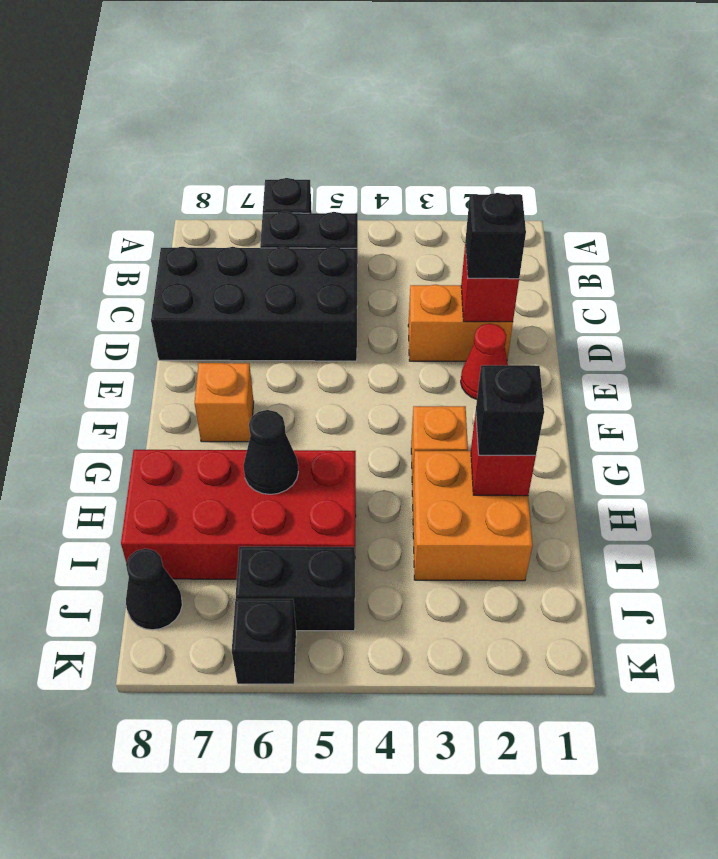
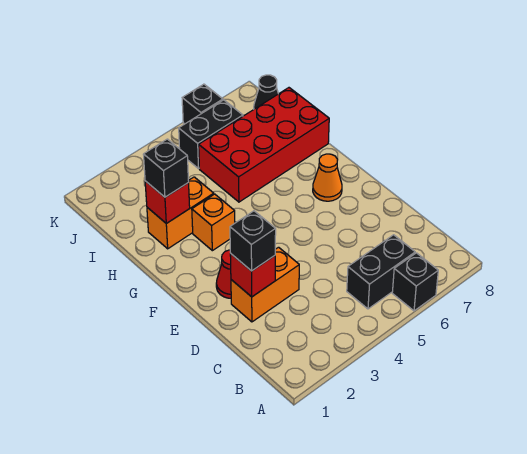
black 2x4 brick [151,247,357,361] -> none
orange 1x1 brick [195,363,254,442] -> orange 1x1 cone [313,154,342,201]
orange 2x2 brick [412,451,533,581] -> orange 1x2 brick [147,177,214,249]
black 1x1 cone [243,410,298,494] -> none

